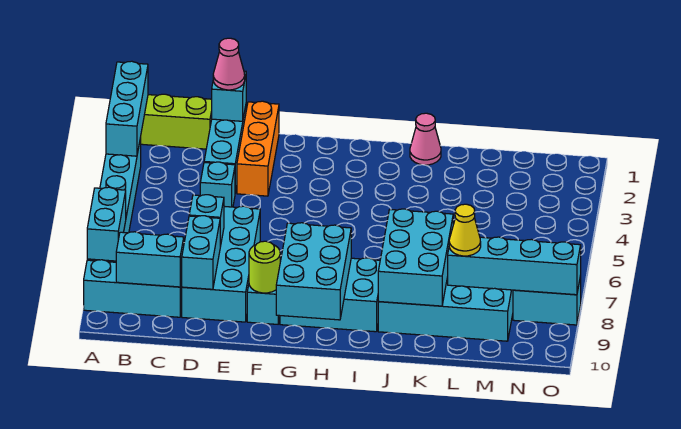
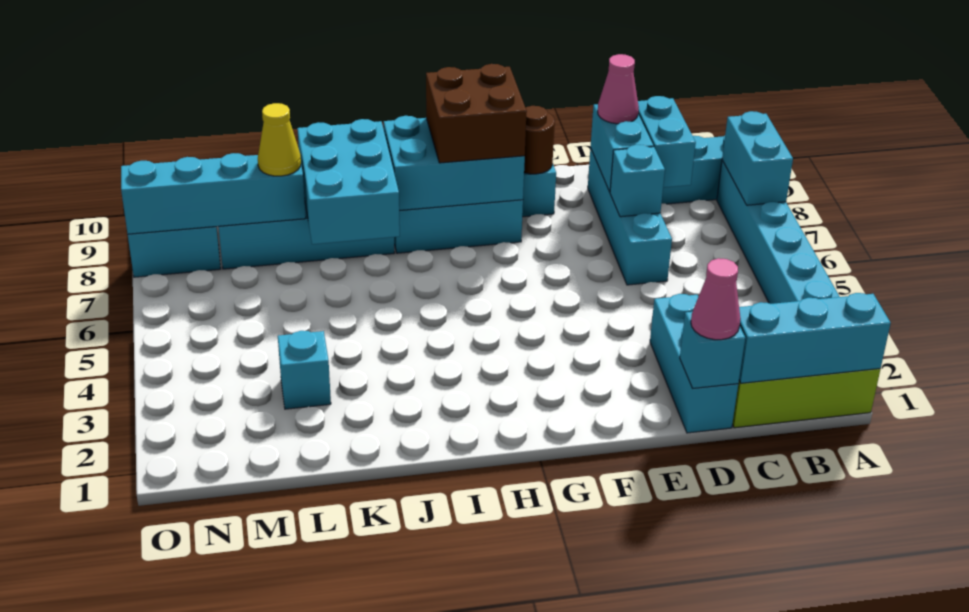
cyan 1x3 brick [106,61,148,156] -> cyan 1x3 brick turned to [739,293,891,383]
cyan 1x2 brick [116,232,184,287] -> cyan 1x2 brick turned to [638,96,696,187]
cyan 1x1 brick [200,162,235,207] -> cyan 1x1 brick moved to [278,331,331,409]
cyan 2x4 brick [182,206,260,322] -> cyan 1x4 brick [588,148,672,285]
orange 1x3 brick [237,101,279,196] -> none
lime 1x1 round brick [249,241,280,293] -> brown 1x1 round brick [524,106,555,174]
cyan 2x3 brick [276,223,351,320] -> cyan 2x3 brick turned to [384,116,525,211]
none -> brown 2x2 brick [426,64,527,163]
pink 1x1 cone [410,113,441,165] -> pink 1x1 cone moved to [598,54,639,124]

